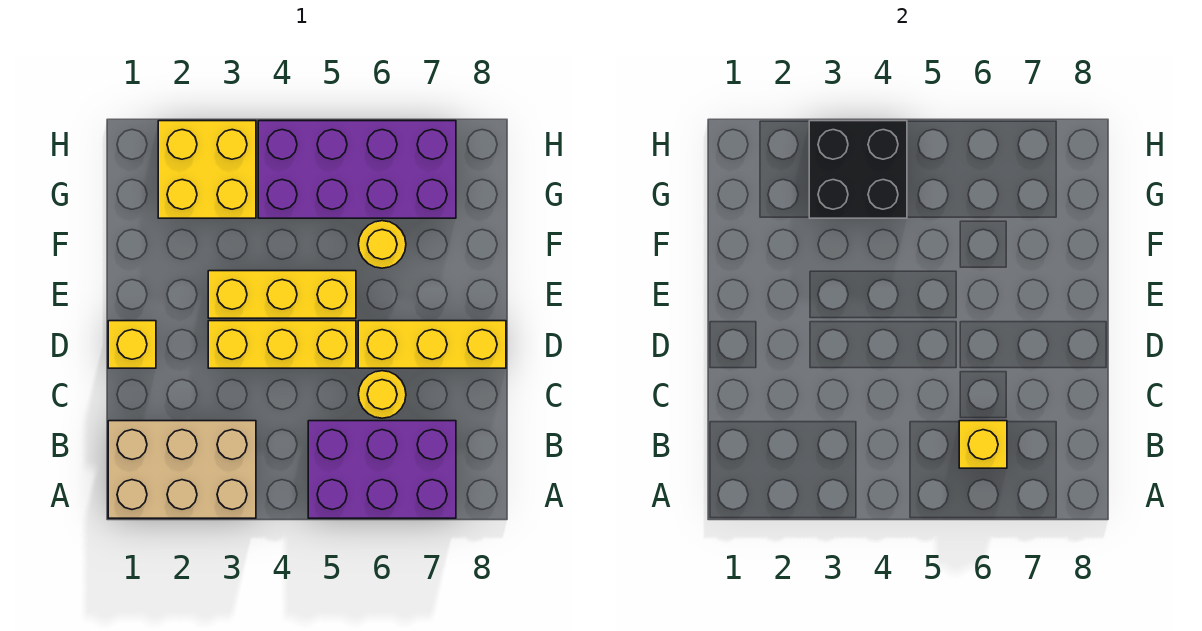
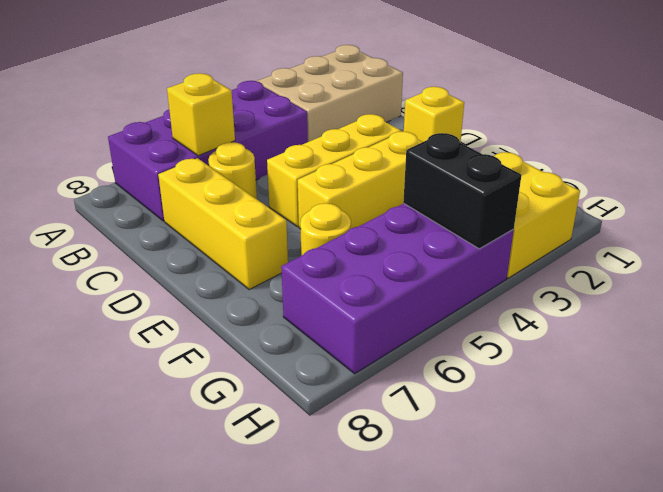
purple 2x3 brick [308,421,456,518] -> purple 2x4 brick [108,81,308,221]
yellow 1x3 brick [358,321,506,368] -> yellow 1x3 brick turned to [158,158,288,290]
black 2x2 brick [809,121,907,218] -> black 1x2 brick [403,133,521,249]

